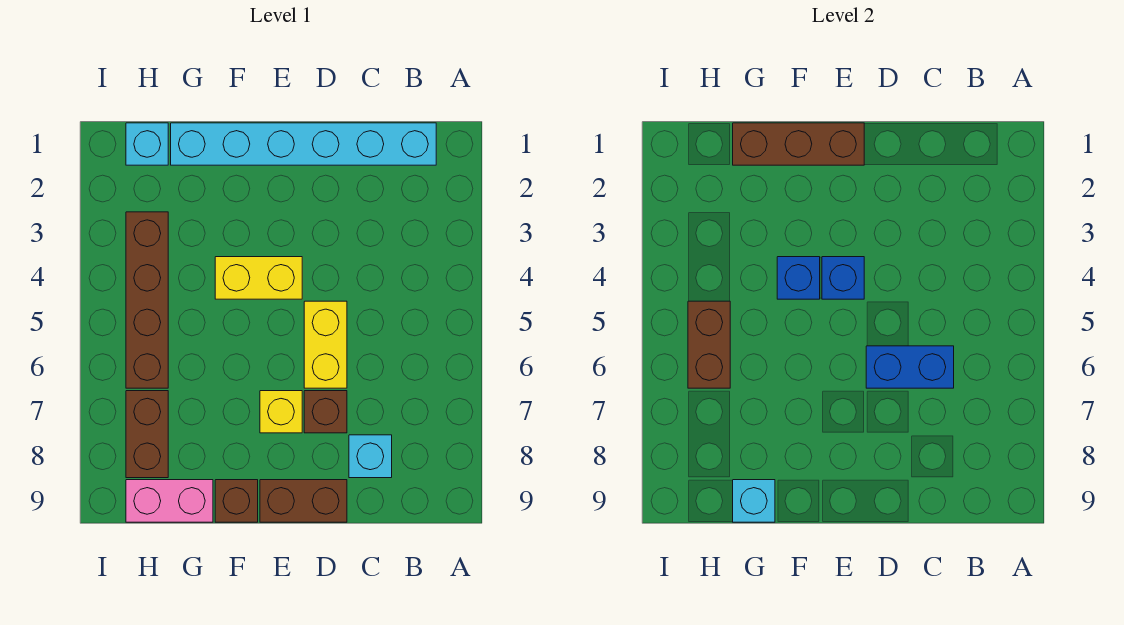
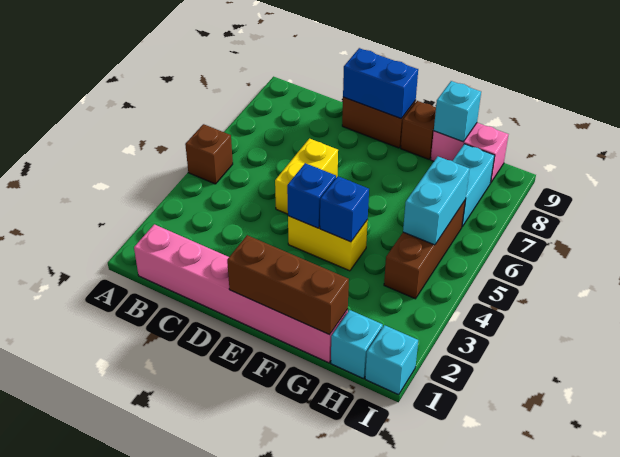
cyan 1x6 brick [171,123,436,165] -> pink 1x6 brick [134,224,348,363]
blue 1x2 brick [866,346,954,388] -> blue 1x2 brick moved to [343,48,418,119]
cyan 1x1 brick [349,435,392,478] -> cyan 1x1 brick moved to [365,325,418,395]
brown 1x1 brick [304,391,347,433] -> brown 1x1 brick moved to [185,124,233,184]
yellow 1x1 brick [260,391,302,433] -> none
brown 1x4 brick [126,212,168,388] -> brown 1x3 brick [384,201,465,299]
brown 1x2 brick [688,301,730,388] -> cyan 1x2 brick [403,157,470,245]
brown 1x2 brick [126,391,168,478] -> cyan 1x2 brick [453,144,495,227]

